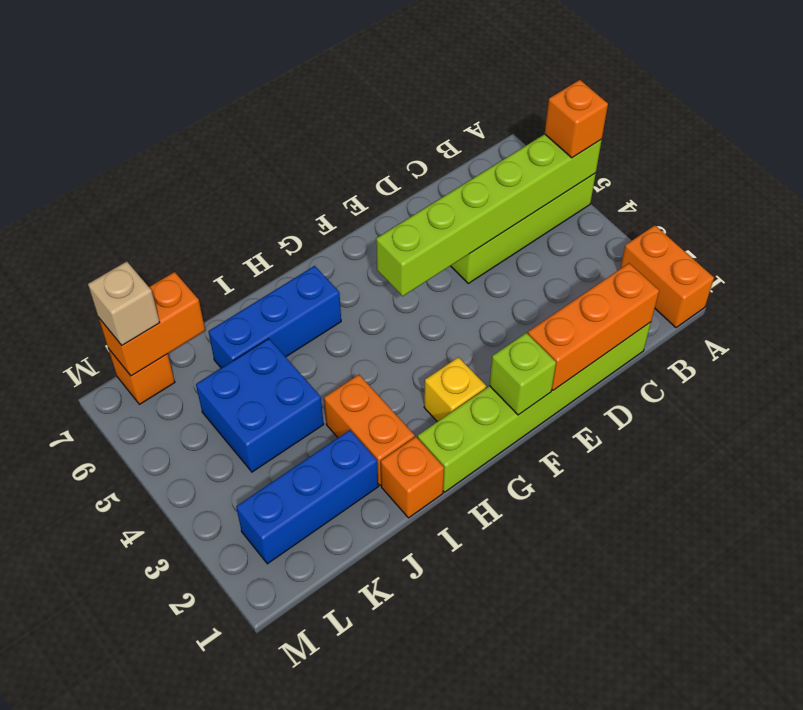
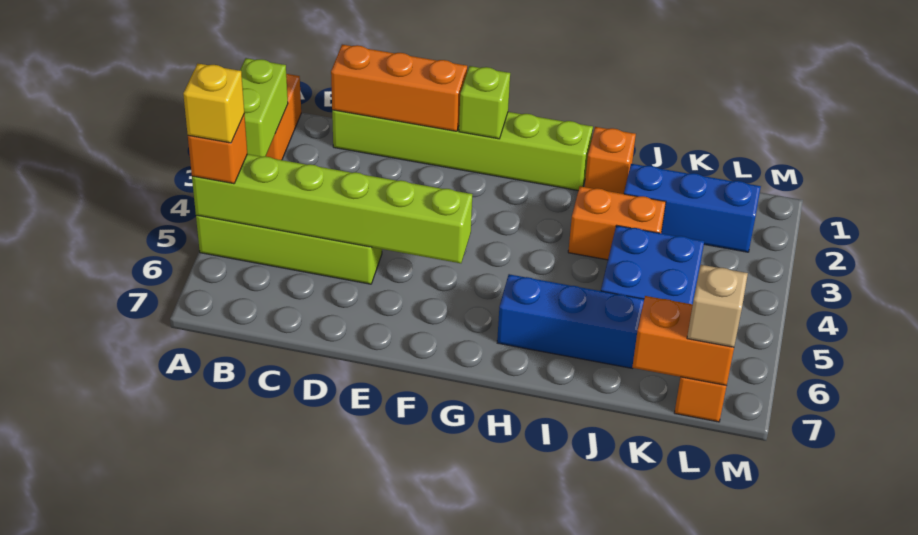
none -> lime 1x2 brick [240,58,288,157]
yellow 1x1 brick [424,357,486,422] -> yellow 1x1 brick moved to [183,64,244,143]
orange 1x2 brick [324,375,415,485] -> orange 1x2 brick turned to [568,186,666,260]

